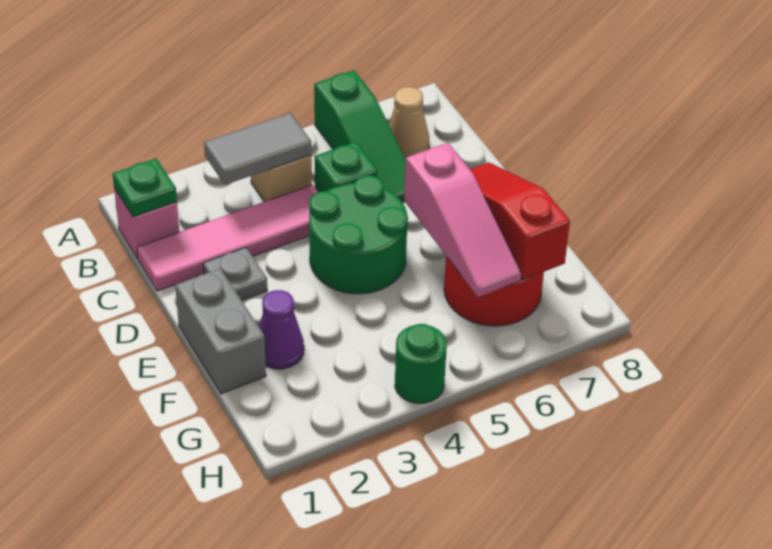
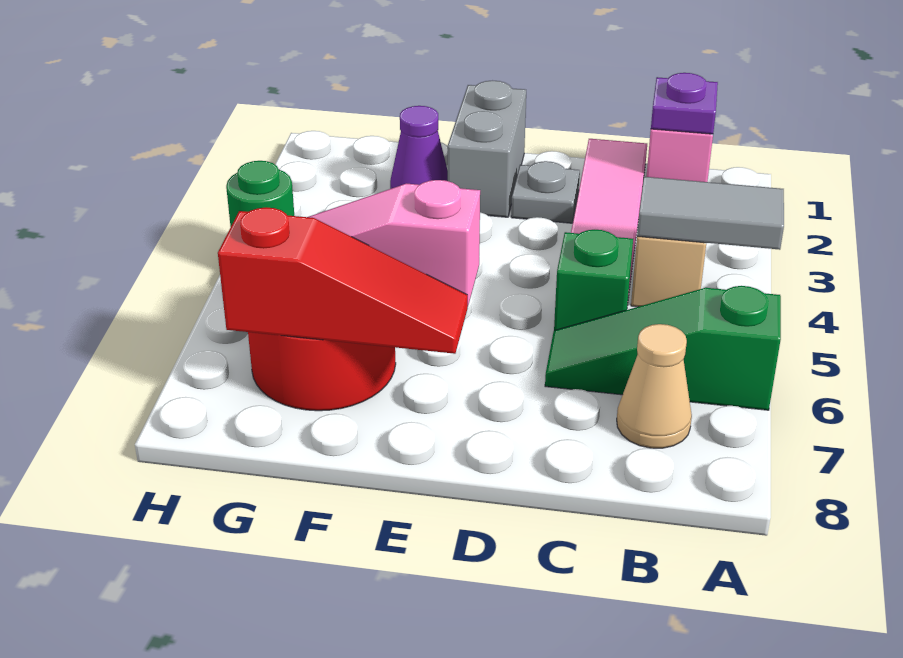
green 1x1 plate [113,158,177,217] -> purple 1x1 plate [651,73,718,134]
grey 1x2 tile [204,113,311,185] -> grey 1x2 tile turned to [637,177,784,250]
green 2x2 round brick [309,176,408,294] -> none
grey 1x2 brick [175,269,266,394] -> grey 1x2 brick turned to [448,81,526,217]

